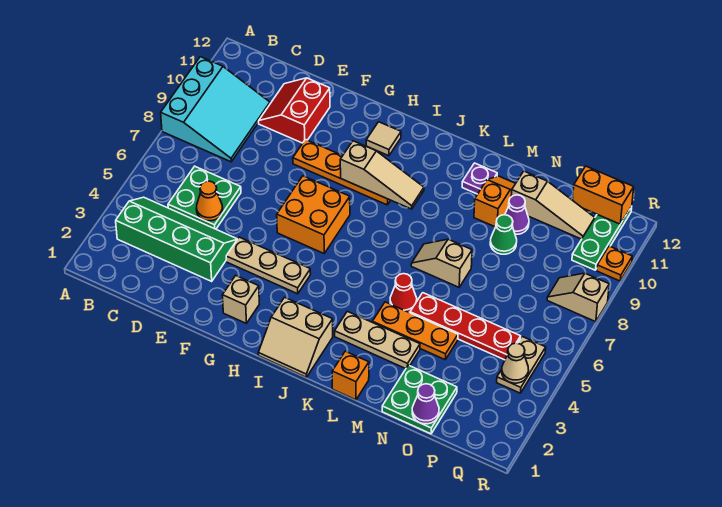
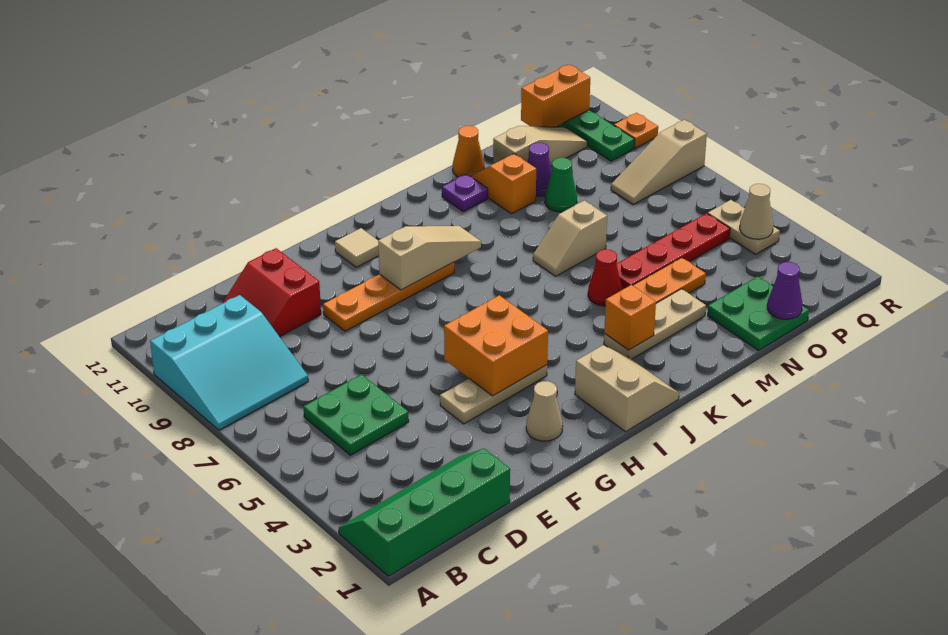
cyan 3x3 slope [161,57,270,162] -> cyan 3x3 slope turned to [150,295,308,430]
green 2x4 slope [116,197,237,281] -> green 2x4 slope moved to [339,448,510,576]
orange 1x1 cone [196,181,223,221] -> orange 1x1 cone moved to [453,126,484,177]
tan 1x1 brick [222,276,259,324] -> tan 1x1 cone [526,381,563,441]
orange 2x2 brick [277,176,350,253] -> orange 2x2 brick moved to [444,295,548,396]
tan 2x2 slope [258,297,333,377] -> tan 2x2 slope turned to [575,345,679,432]
orange 1x1 brick [332,351,369,400] -> orange 1x1 brick moved to [604,285,656,350]
tan 1x2 slope [547,273,609,322] -> tan 1x3 slope [611,120,707,204]

